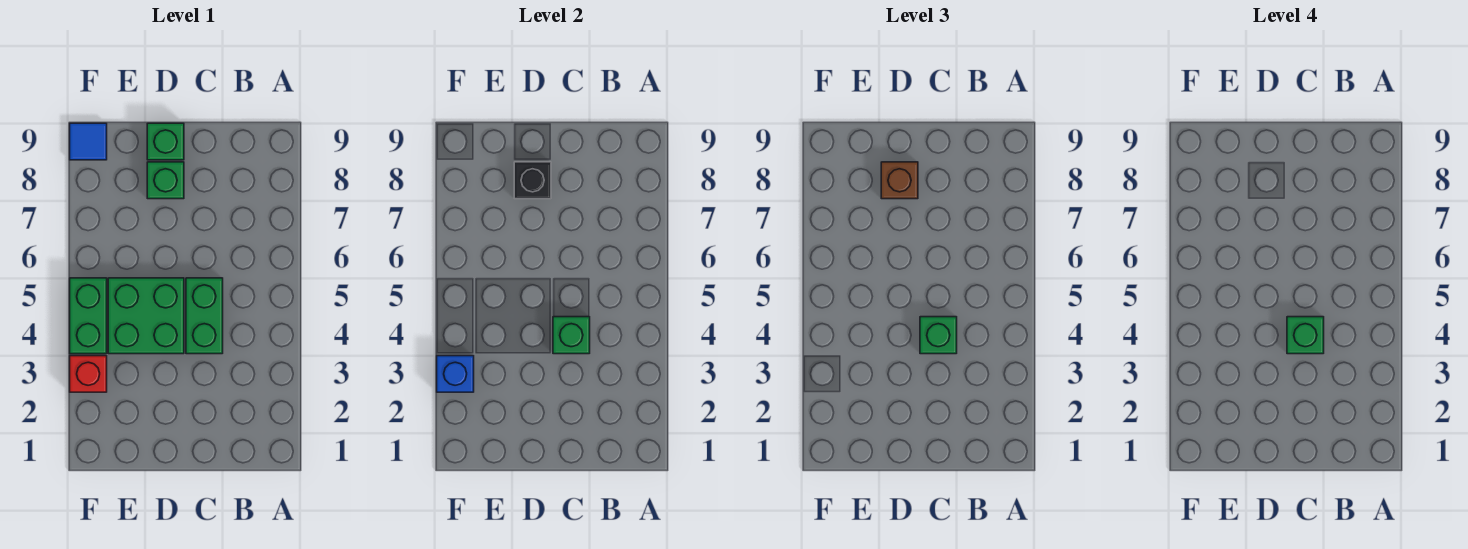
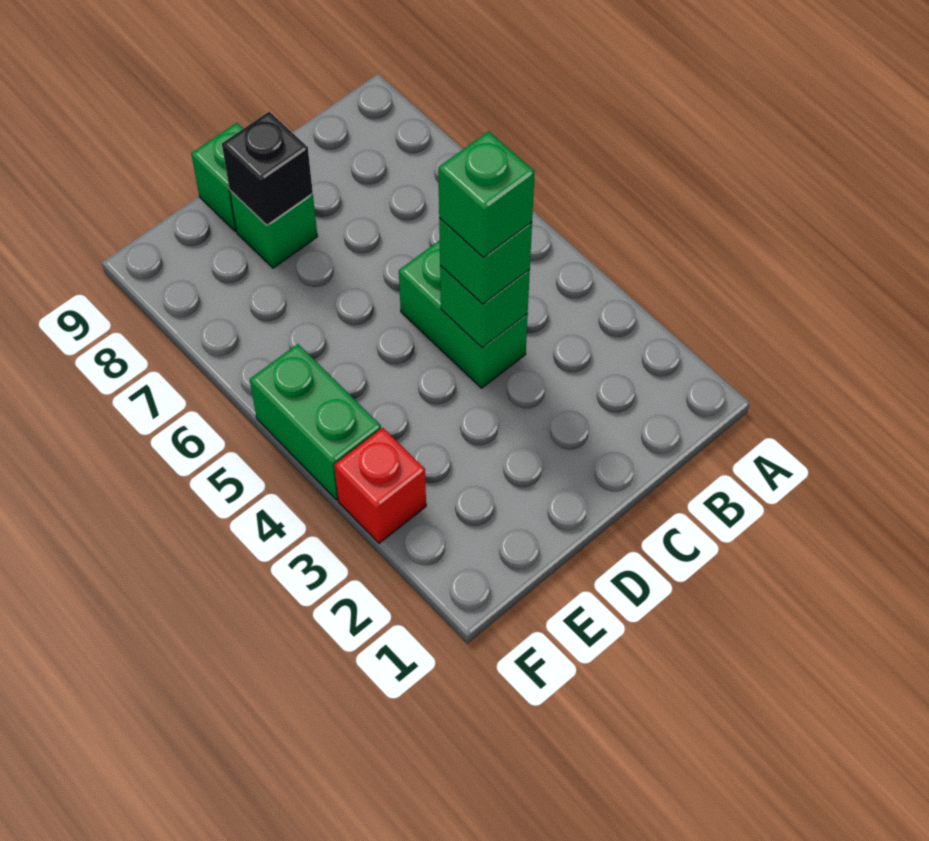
green 2x2 brick [108,278,184,354] -> none
brown 1x1 brick [881,162,918,199] -> none
blue 1x1 brick [437,356,474,392] -> none
blue 1x1 tile [70,123,107,160] -> none

